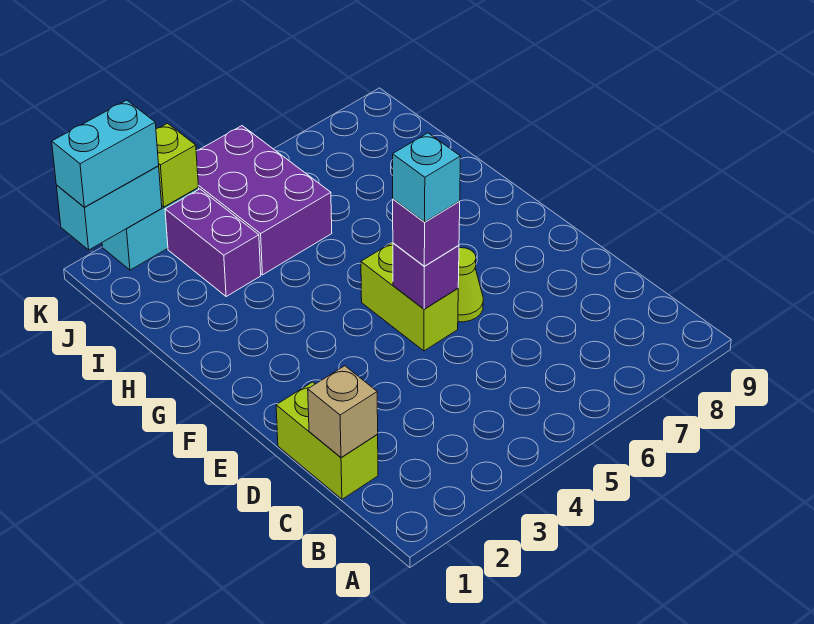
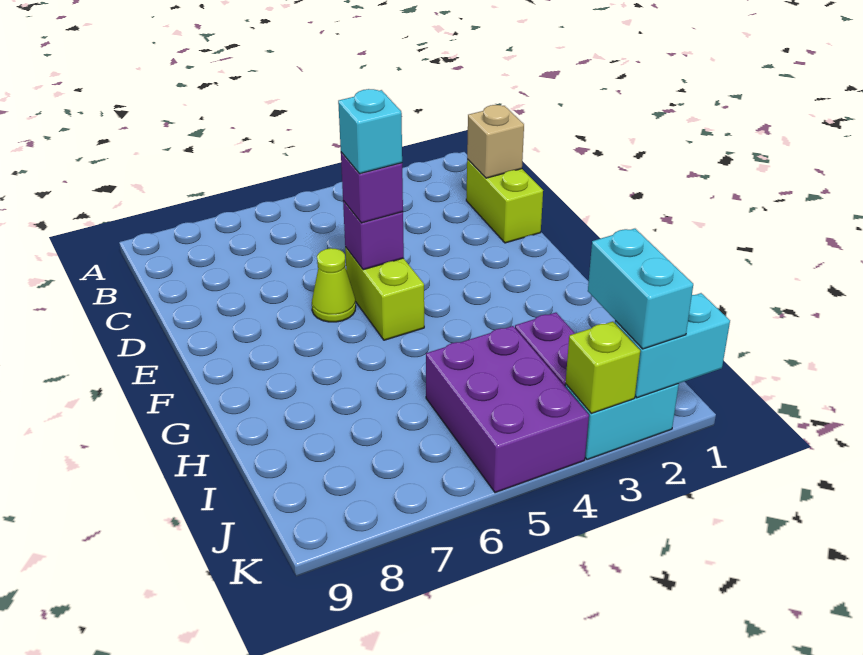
cyan 1x2 brick [52,100,159,207] -> cyan 1x2 brick turned to [588,229,693,349]

